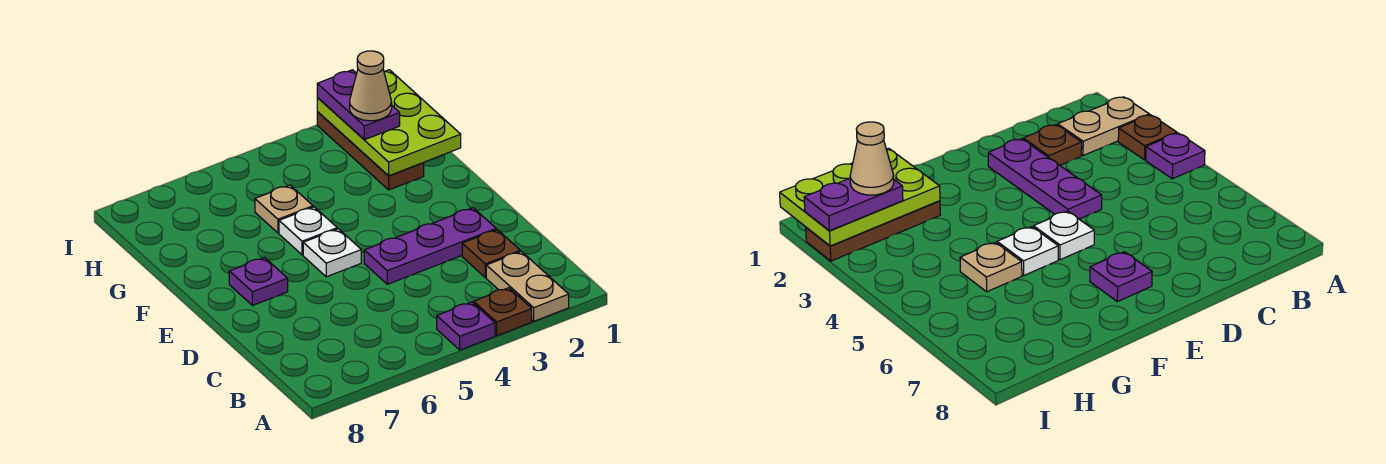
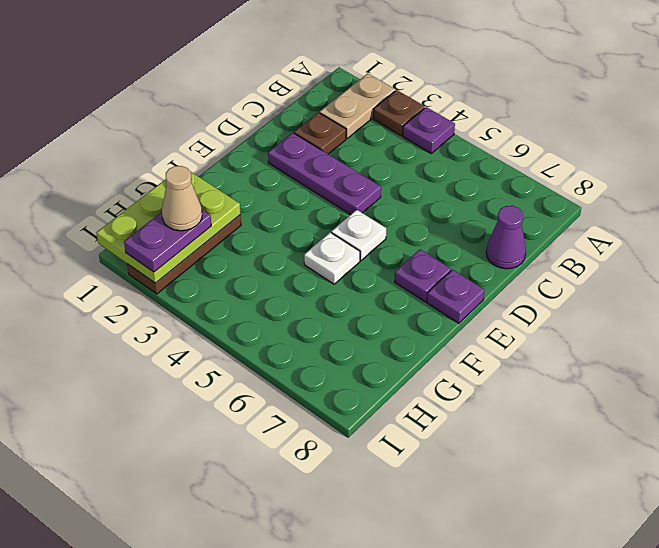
none -> purple 1x1 cone [486,206,526,269]
none -> purple 1x1 plate [427,270,484,323]
tan 1x1 plate [255,185,313,233] -> none

